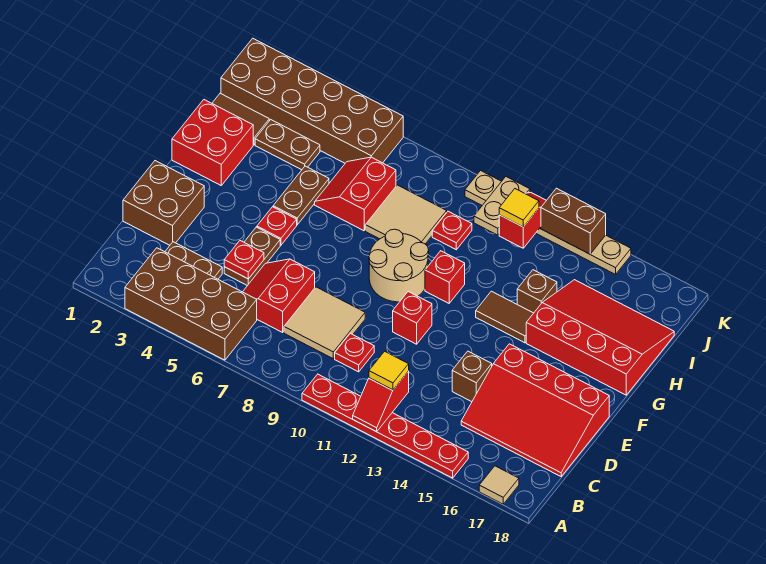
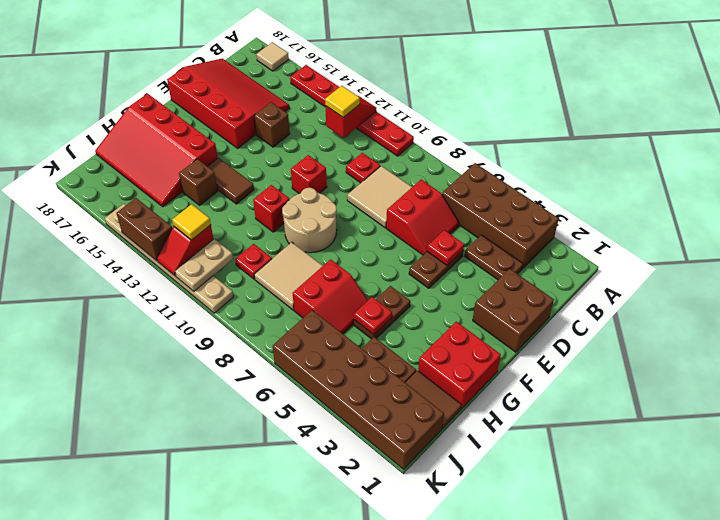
red 1x1 plate [257,207,297,245] -> red 1x1 plate moved to [354,297,392,335]

